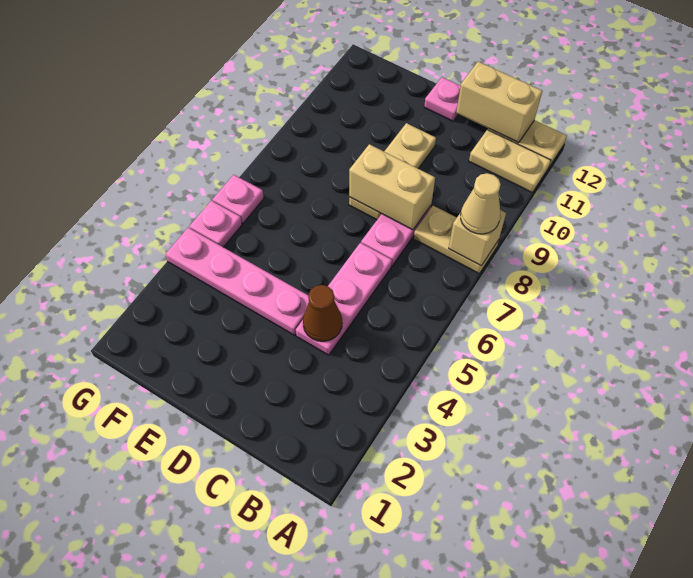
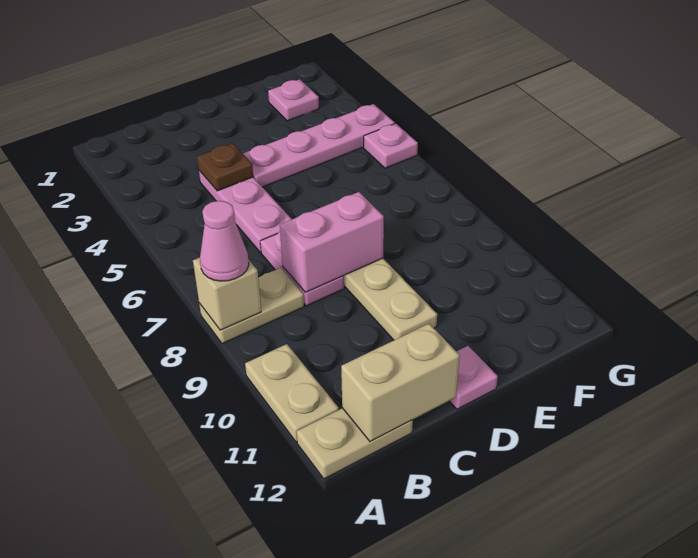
tan 1x1 cone [461,173,501,234] -> pink 1x1 cone [200,201,249,281]
tan 1x2 plate [469,130,551,193] -> tan 1x2 plate turned to [245,344,339,442]
brown 1x1 cone [303,285,342,341] -> brown 1x1 plate [197,143,253,191]
tan 1x2 brick [349,144,435,230] -> pink 1x2 brick [280,192,384,292]
pink 1x1 plate [212,175,264,223] -> pink 1x1 plate moved to [268,79,319,121]

